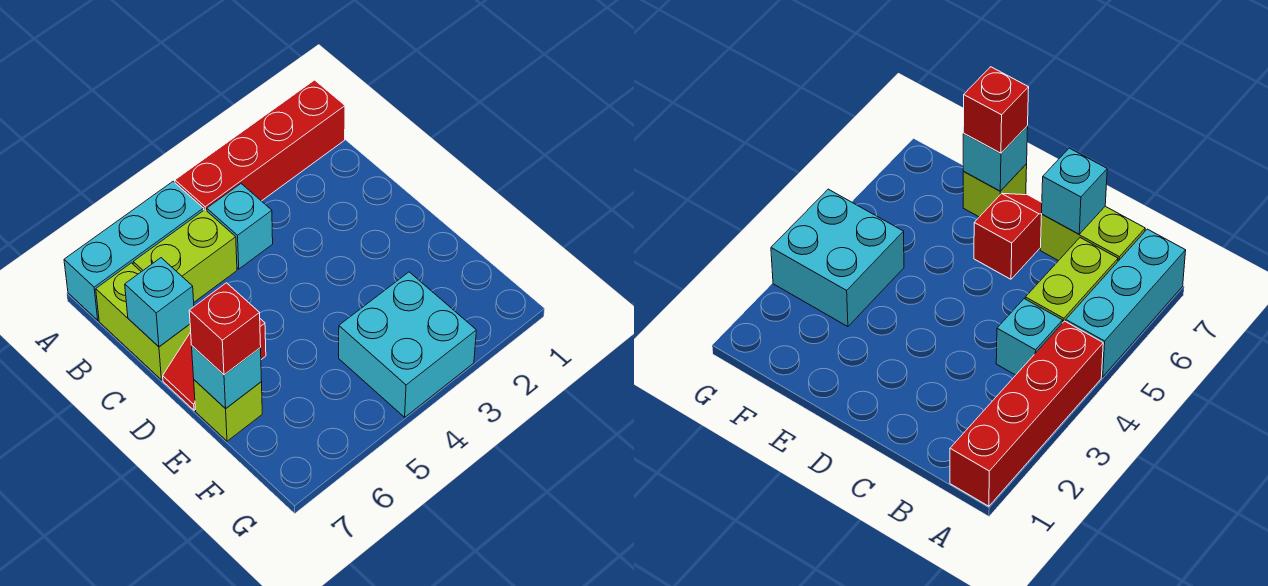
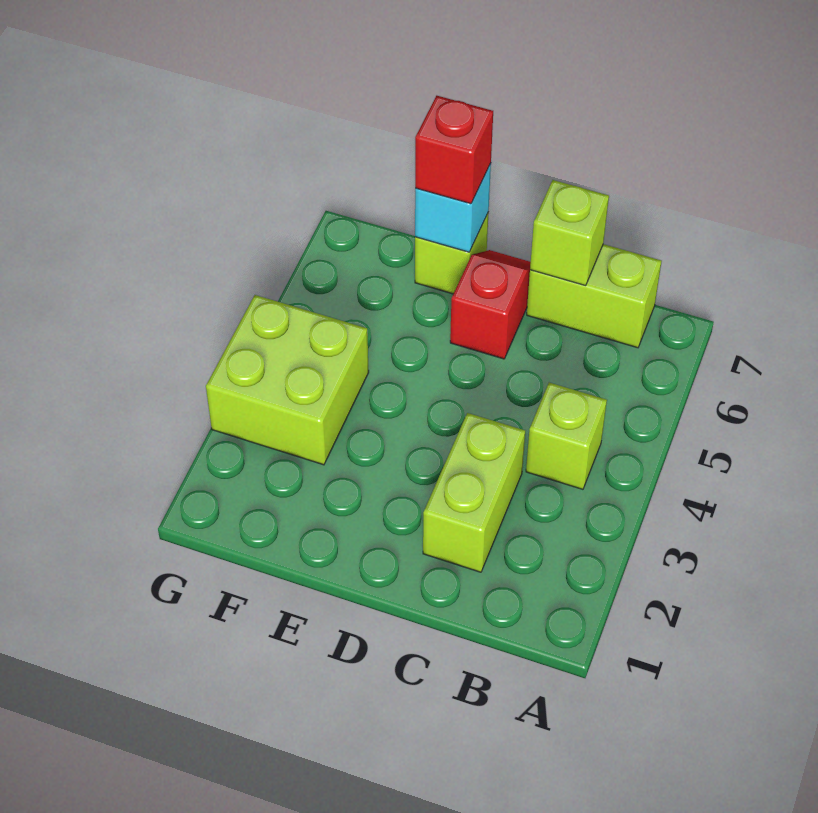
red 1x4 brick [175,80,345,211] -> none
cyan 1x3 brick [64,181,204,320] -> none
cyan 1x1 brick [207,184,273,269] -> lime 1x1 brick [526,383,607,489]
lime 1x2 brick [133,210,237,302] -> lime 1x2 brick moved to [423,413,525,572]
cyan 1x1 brick [125,258,194,347] -> lime 1x1 brick [530,180,609,286]
cyan 2x2 brick [339,272,476,417] -> lime 2x2 brick [206,295,369,465]

